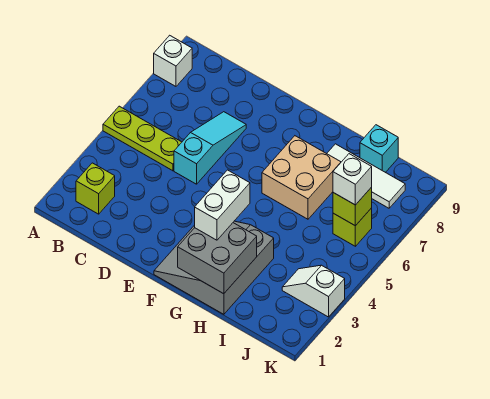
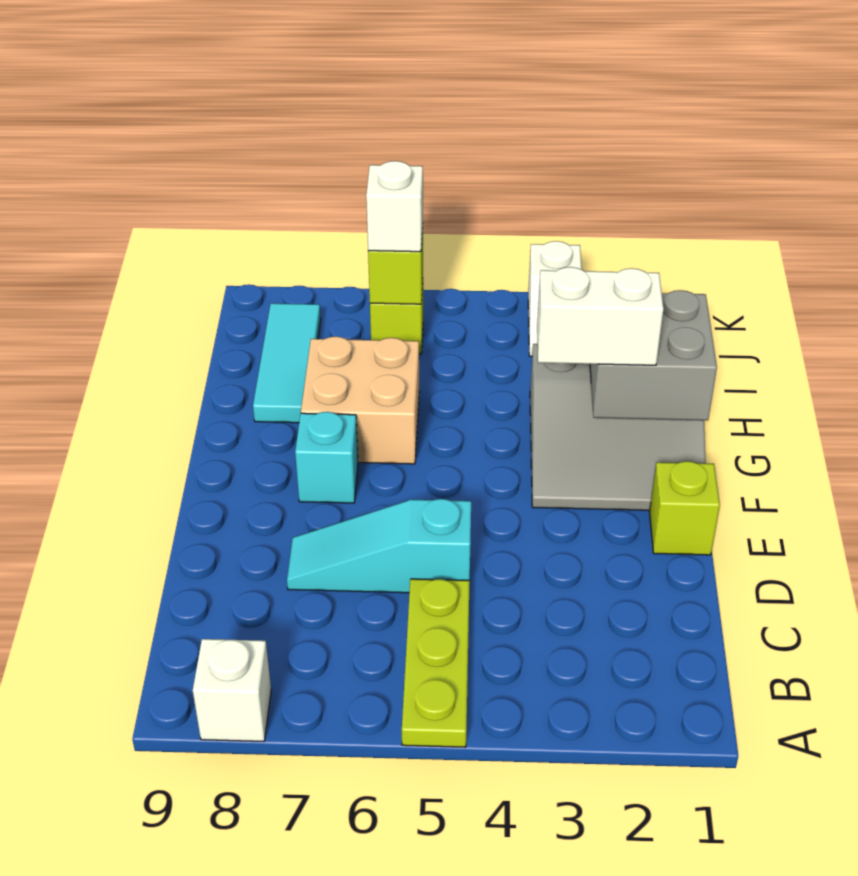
lime 1x1 brick [76,163,115,214] -> lime 1x1 brick moved to [650,461,720,555]
white 1x3 tile [327,144,405,208] -> cyan 1x3 tile [253,303,321,423]
cyan 1x1 brick [360,125,398,173] -> cyan 1x1 brick moved to [295,412,358,503]

